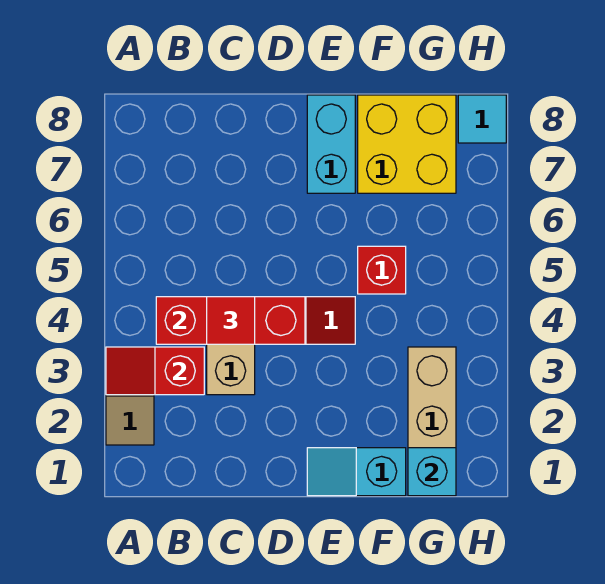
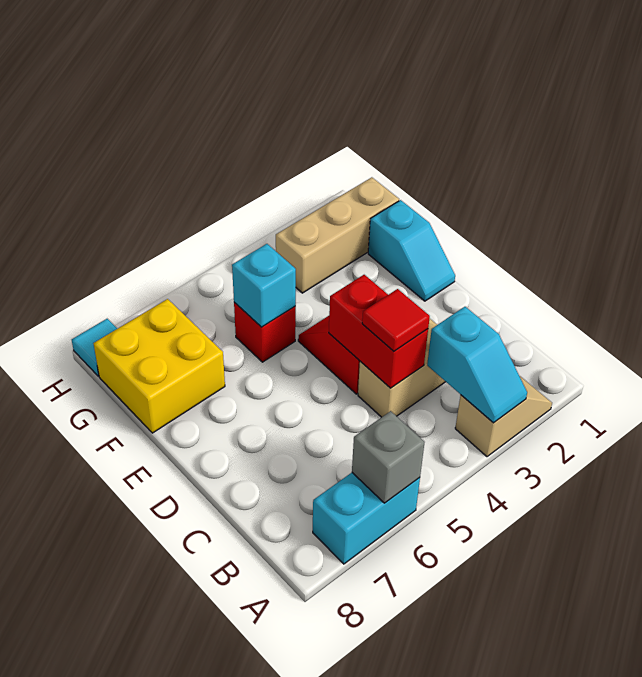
red 1x2 slope [106,347,204,395] -> cyan 1x2 slope [427,307,527,423]
none -> grey 1x1 brick [352,411,425,503]
red 1x3 brick [156,297,305,344] -> red 1x2 brick [329,275,428,388]
cyan 1x2 brick [307,95,355,193] -> cyan 1x2 brick moved to [313,473,420,564]
cyan 1x1 brick [408,448,456,496] -> cyan 1x1 brick moved to [232,244,296,327]

